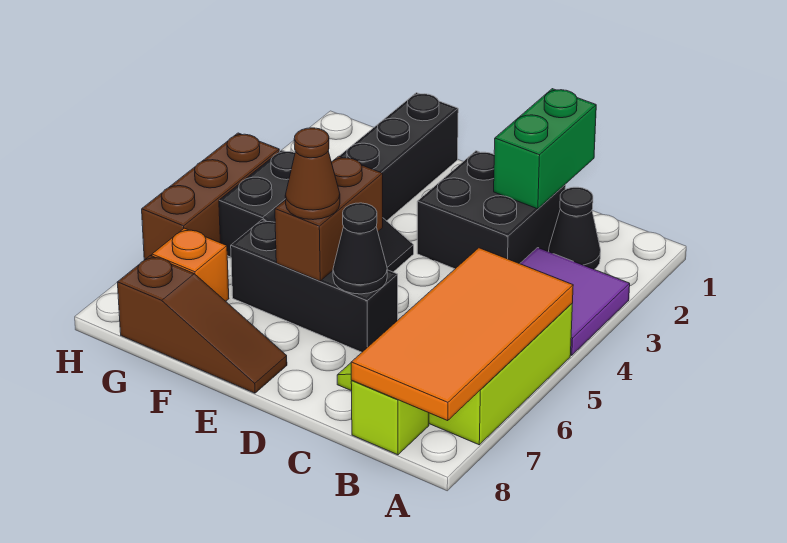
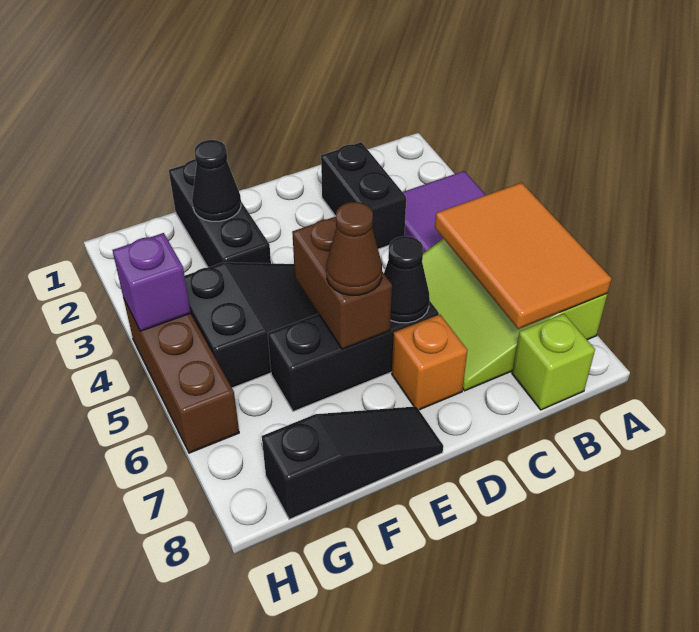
orange 2x4 tile [351,248,573,421] -> orange 2x3 tile [435,183,612,329]
black 1x1 cone [549,187,601,269] -> black 1x1 cone moved to [192,140,241,221]
green 1x2 brick [494,89,596,209] -> none
black 2x2 brick [417,151,566,269] -> black 1x2 brick [321,142,406,249]
brown 1x3 slope [117,256,287,393] -> black 1x3 slope [262,406,443,519]
orange 1x1 brick [152,228,229,301] -> orange 1x1 brick moved to [392,314,467,410]
none -> purple 1x1 brick [112,233,191,331]

